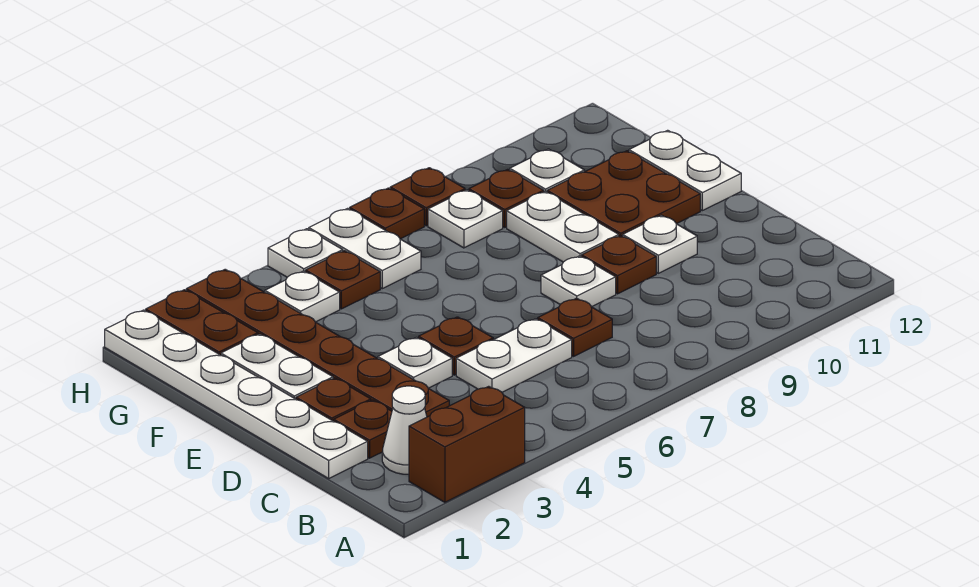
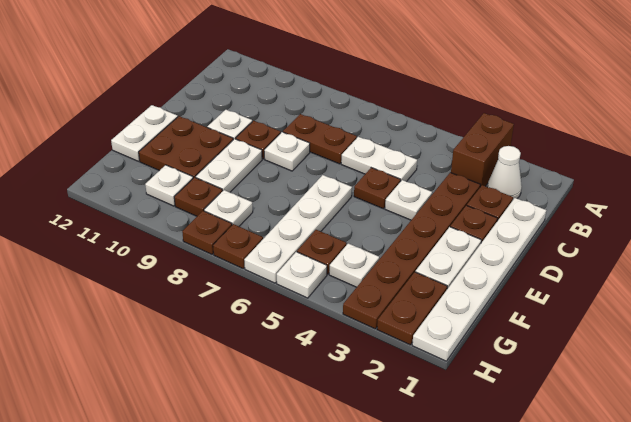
brown 1x2 brick [409,386,525,502] -> brown 1x2 brick turned to [451,113,514,187]
brown 1x1 plate [538,298,612,356] -> brown 1x2 plate [283,114,357,164]
white 1x2 plate [309,208,421,289] -> white 1x4 plate [244,175,352,283]

